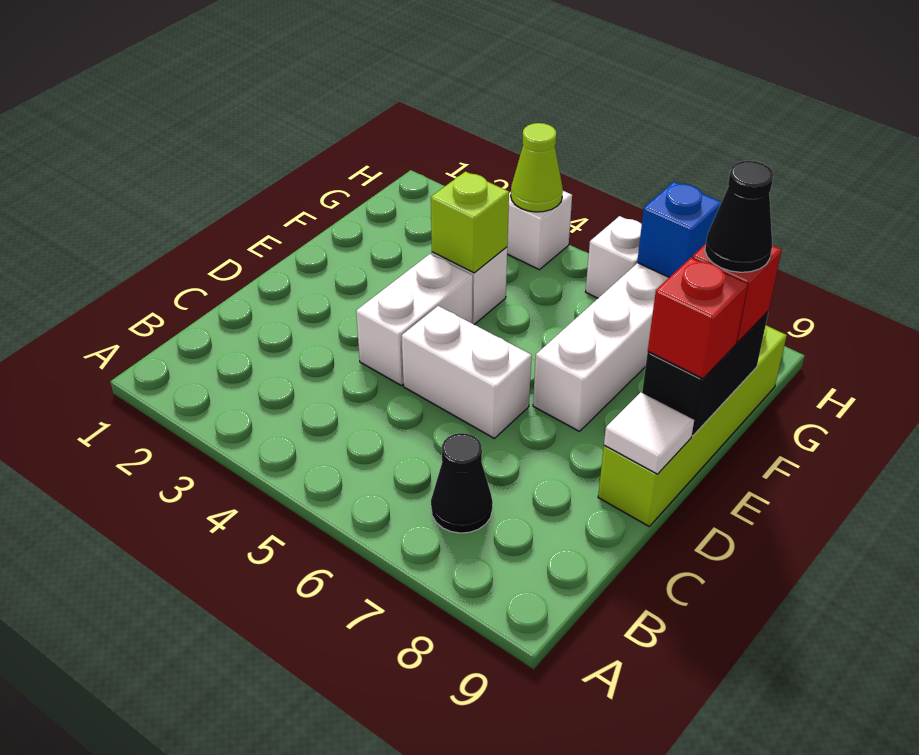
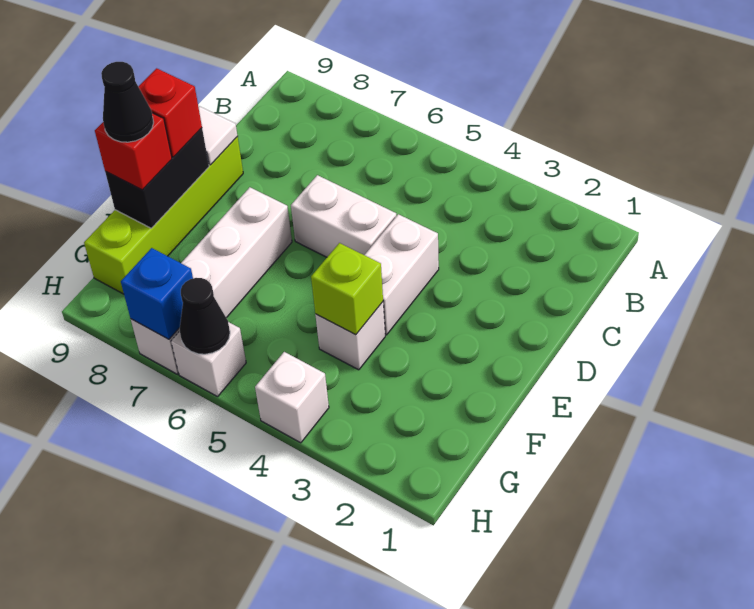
black 1x1 cone [431,433,493,533] -> black 1x1 cone moved to [180,278,230,354]
lime 1x1 cone [511,123,563,212] -> none

